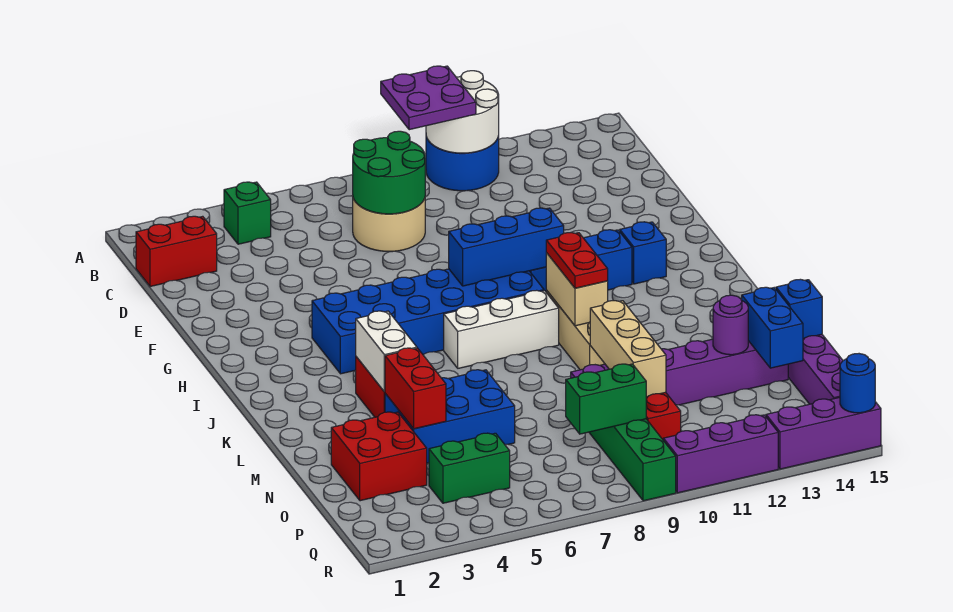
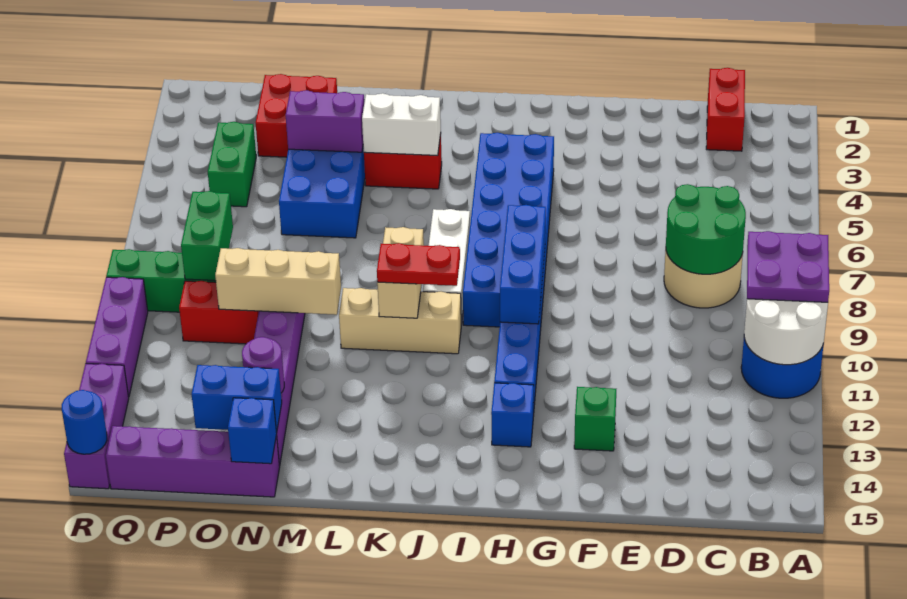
green 1x1 brick [224,182,271,244] -> green 1x1 brick moved to [574,387,616,451]
tan 1x2 brick [546,253,608,326] -> tan 1x2 brick turned to [377,227,424,318]
red 1x2 brick [385,348,446,429] -> purple 1x2 brick [286,90,364,152]

